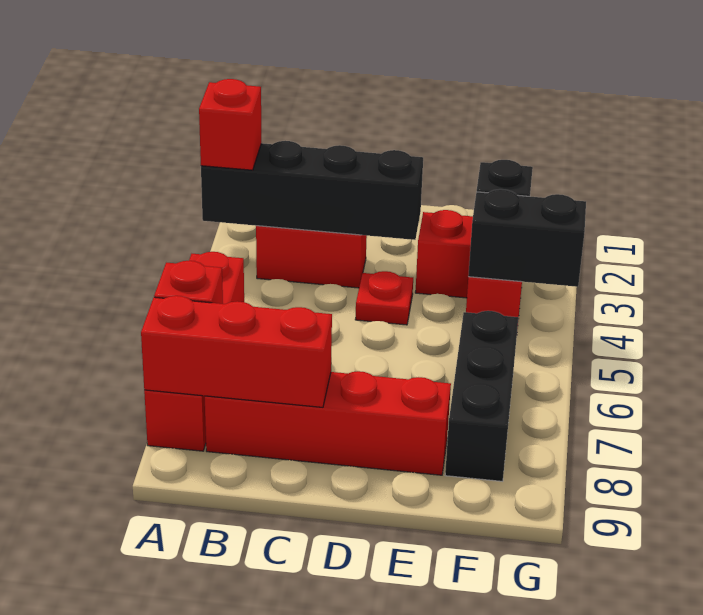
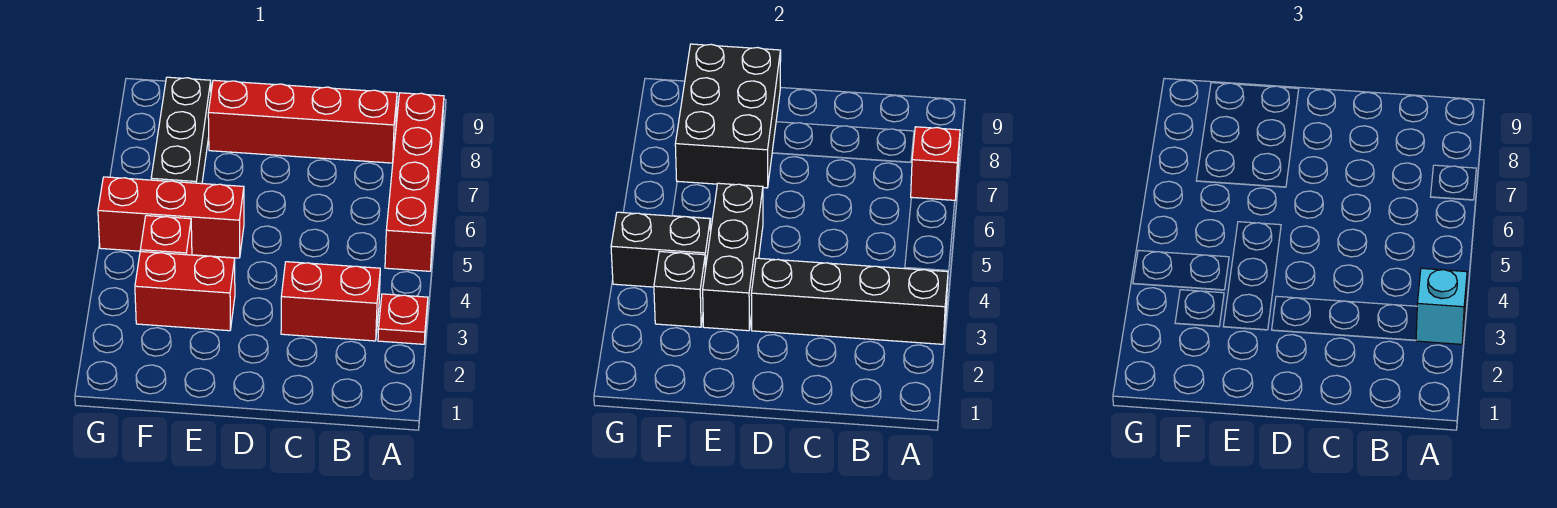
red 1x1 brick [199,79,261,170] -> cyan 1x1 brick [1416,268,1467,344]
red 1x3 brick [141,296,332,407] -> red 1x3 brick moved to [98,177,244,258]
red 1x1 plate [355,271,413,325] -> red 1x1 plate moved to [378,294,428,344]
none -> black 1x3 brick [703,183,763,331]
none -> black 2x3 brick [675,44,781,188]

